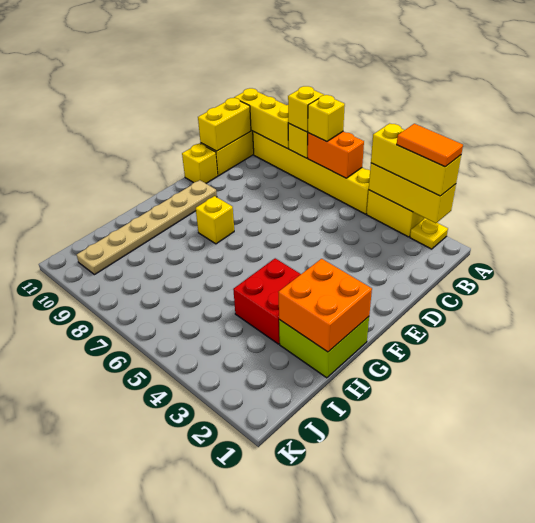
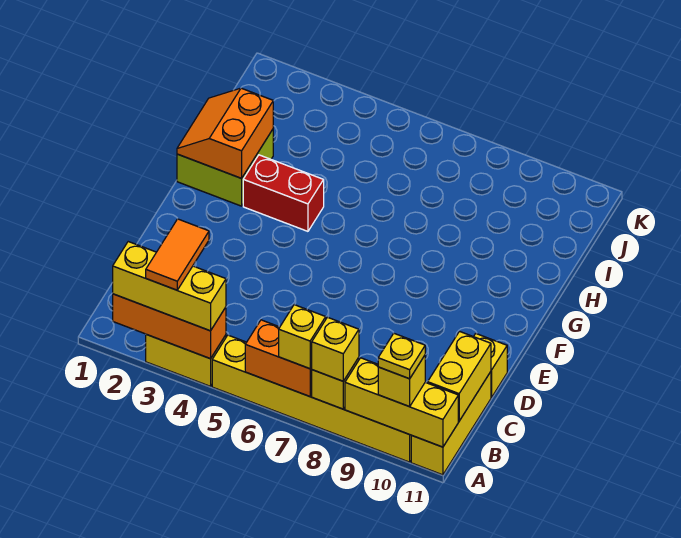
yellow 1x1 plate [410,218,448,249] -> yellow 1x1 plate moved to [378,333,425,379]
yellow 1x3 brick [369,163,456,223] -> orange 1x3 brick [113,294,226,359]
orange 1x2 tile [397,124,463,167] -> orange 1x2 tile turned to [146,219,209,290]
tan 1x6 plate [76,180,217,275] -> none
yellow 1x1 brick [196,196,234,244] -> yellow 1x1 brick moved to [378,355,425,407]
orange 2x2 brick [278,259,372,352] -> orange 2x2 slope [177,88,273,178]
red 2x2 brick [233,258,301,344] -> red 1x2 brick [243,155,324,231]

